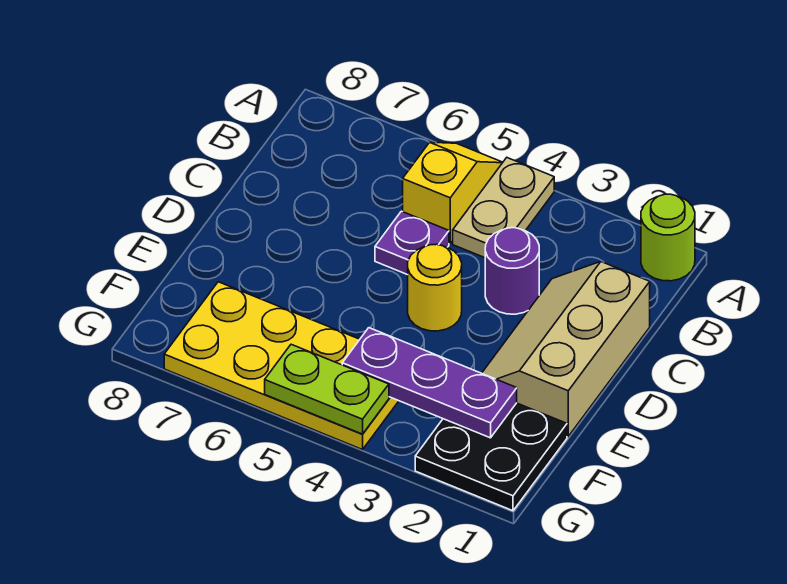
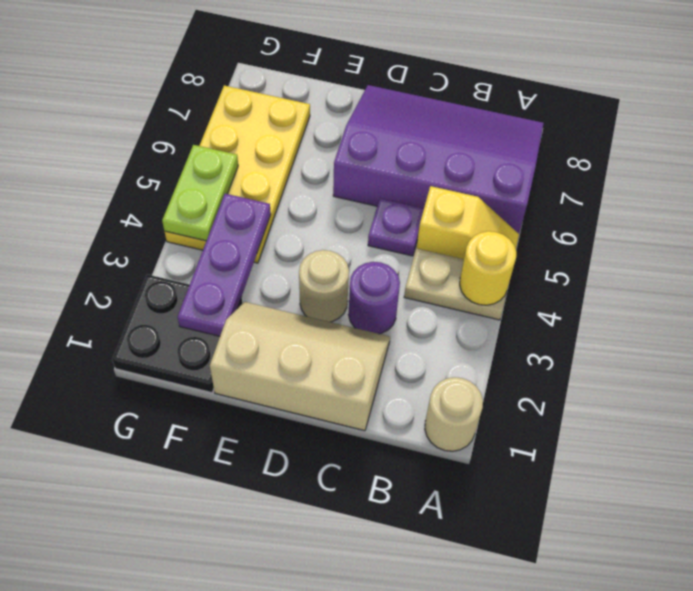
lime 1x1 round brick [641,194,695,281] -> tan 1x1 round brick [425,377,483,451]
none -> purple 3x4 slope [333,85,544,234]
none -> tan 1x1 round brick [299,250,349,322]
yellow 1x1 round brick [408,244,462,331] -> yellow 1x1 round brick moved to [460,231,516,305]

